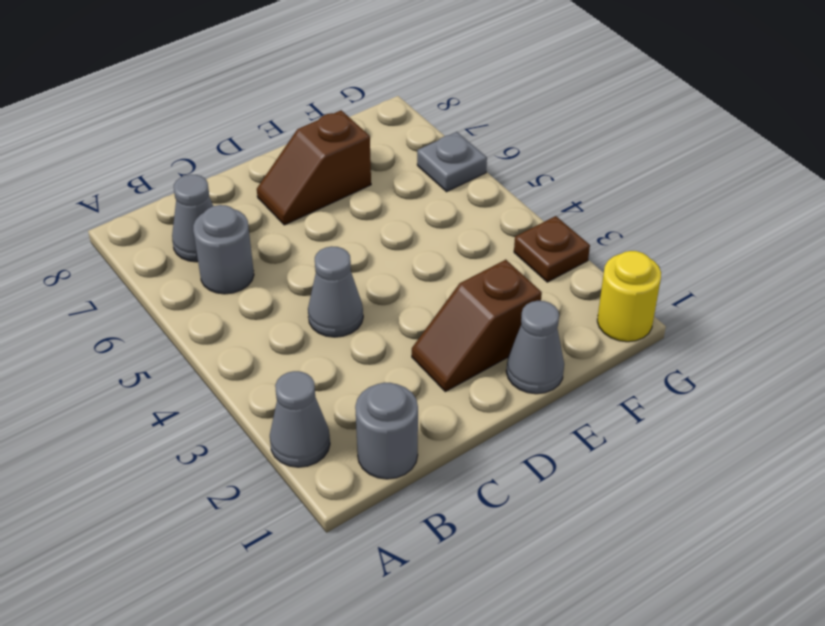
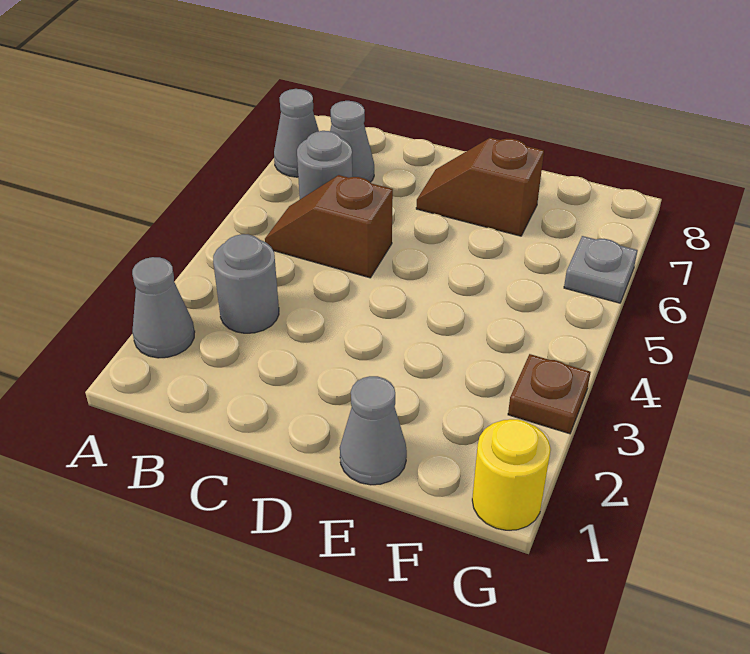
grey 1x1 round brick [355,382,418,479] -> grey 1x1 round brick moved to [213,234,279,333]
grey 1x1 cone [308,246,363,337] -> grey 1x1 cone moved to [274,89,319,177]
brown 1x2 slope [412,259,542,392] -> brown 1x2 slope moved to [265,175,393,278]

